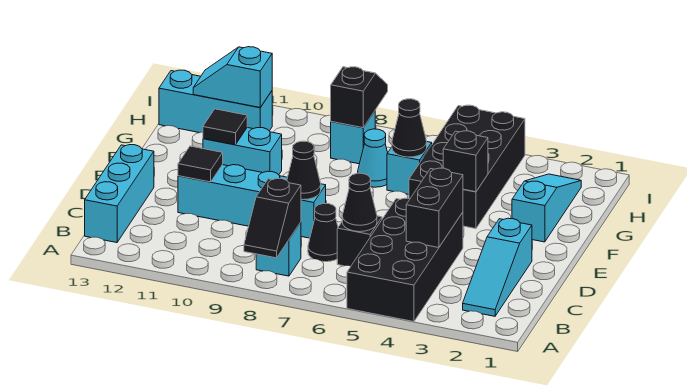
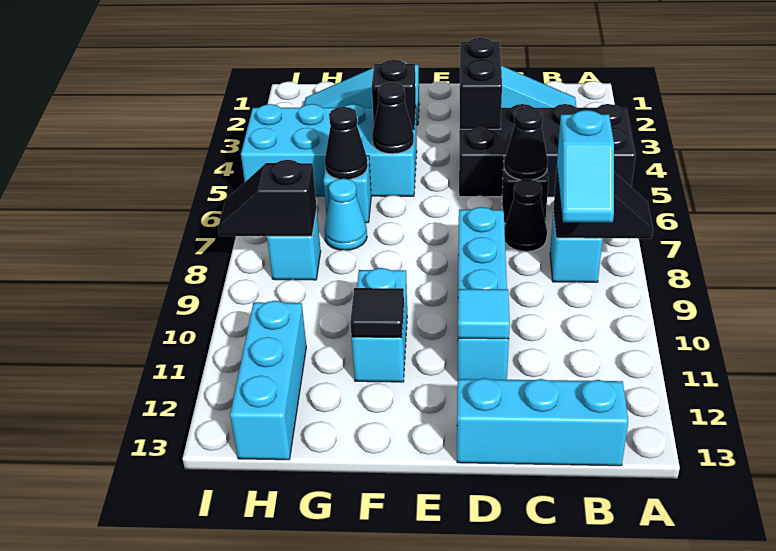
black 1x2 brick [406,168,463,248] -> black 1x2 brick turned to [460,38,502,129]
black 1x1 cone [287,141,321,200] -> black 1x1 cone moved to [372,83,414,154]
black 1x1 tile [178,146,223,182] -> cyan 1x1 tile [458,289,510,339]
black 2x4 brick [409,105,525,229] -> cyan 2x4 brick [241,104,417,196]
cyan 1x2 slope [193,47,272,107] -> cyan 1x2 slope moved to [557,110,614,222]

